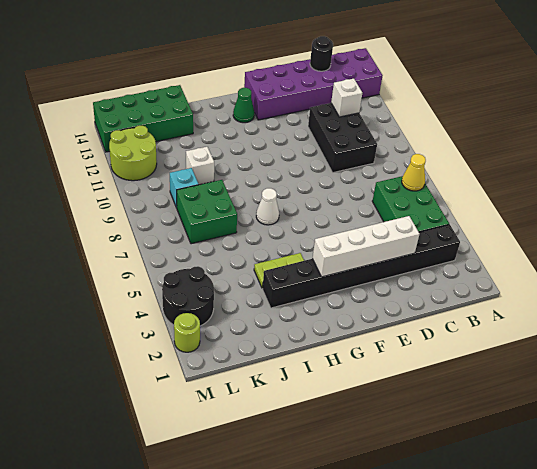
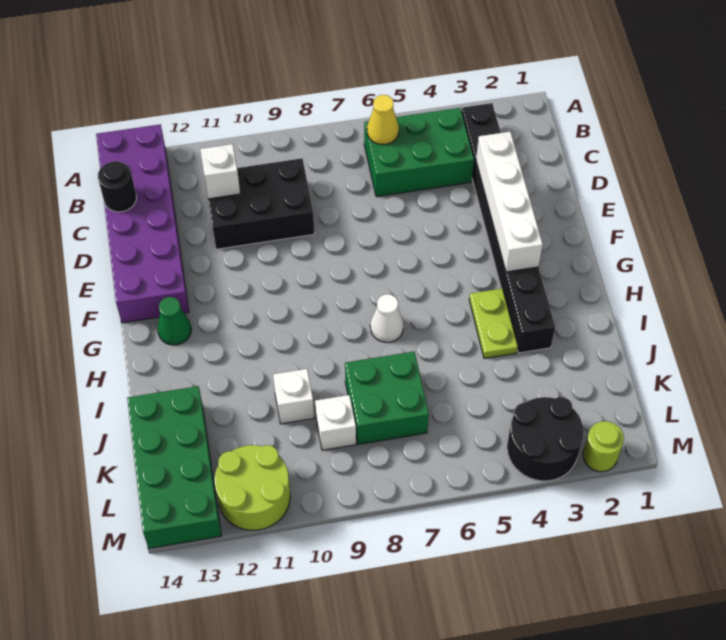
cyan 1x1 brick [170,168,199,208] -> white 1x1 brick [315,395,356,450]

